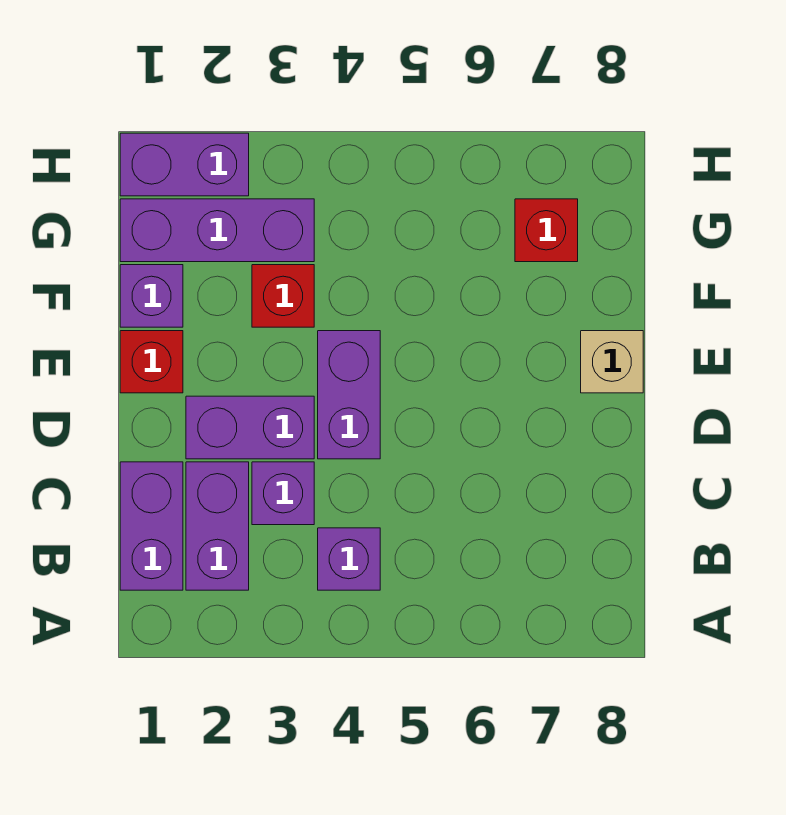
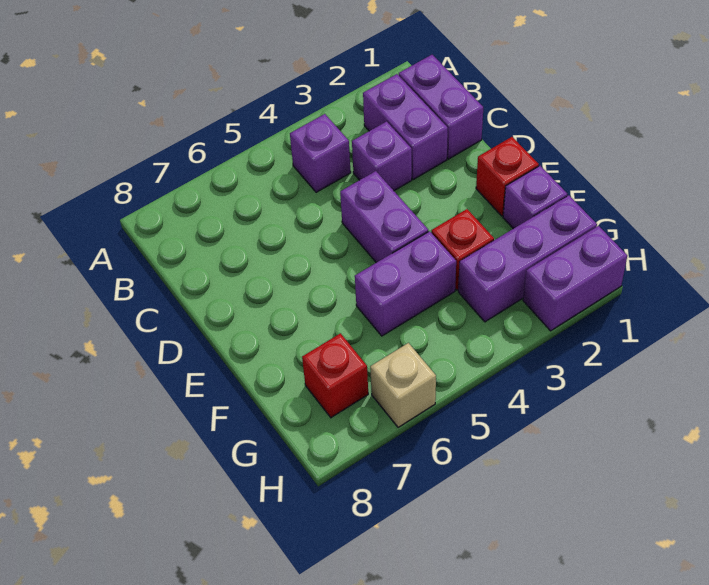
purple 1x2 brick [186,396,314,459] -> purple 1x2 brick moved to [355,231,456,336]
tan 1x1 brick [581,331,643,393] -> tan 1x1 brick moved to [370,343,436,427]

